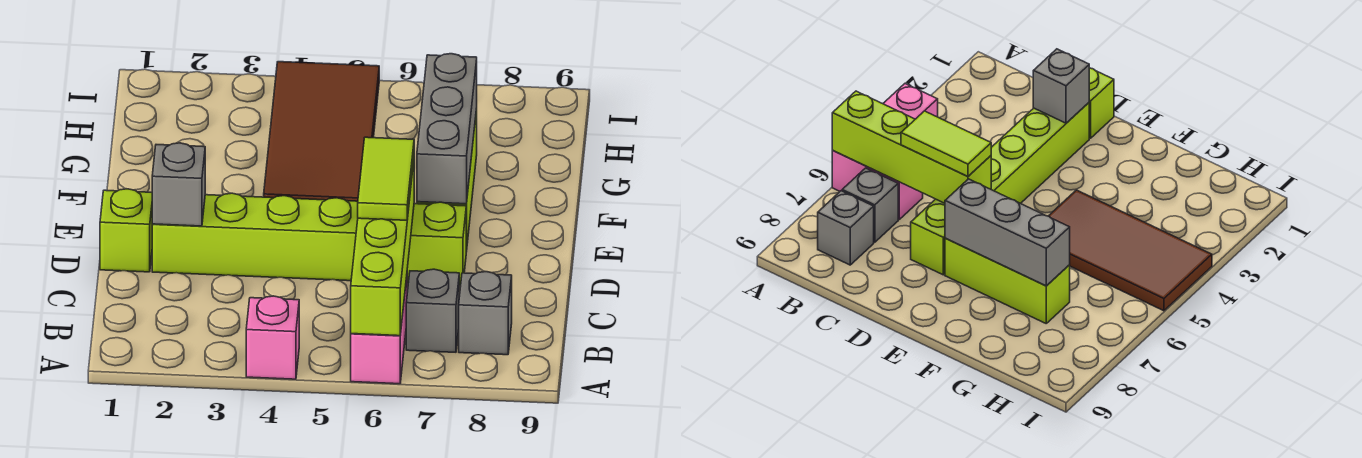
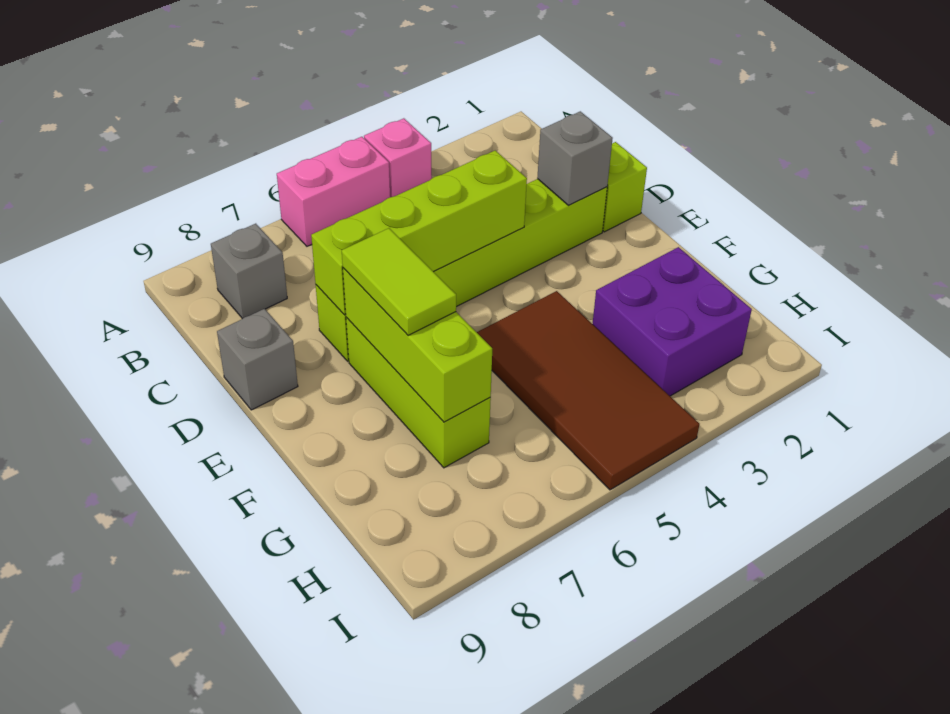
pink 1x2 brick [351,277,407,384] -> pink 1x2 brick turned to [277,137,390,246]
lime 1x4 brick [351,162,414,336] -> lime 1x4 brick turned to [311,150,527,315]
grey 1x1 brick [406,269,459,352] -> grey 1x1 brick moved to [217,309,298,410]
lime 1x2 tile [358,137,414,220] -> lime 1x2 tile moved to [342,228,456,335]
grey 1x3 brick [417,54,477,204] -> lime 1x3 brick [343,268,492,422]
none -> purple 2x2 brick [593,247,752,396]

